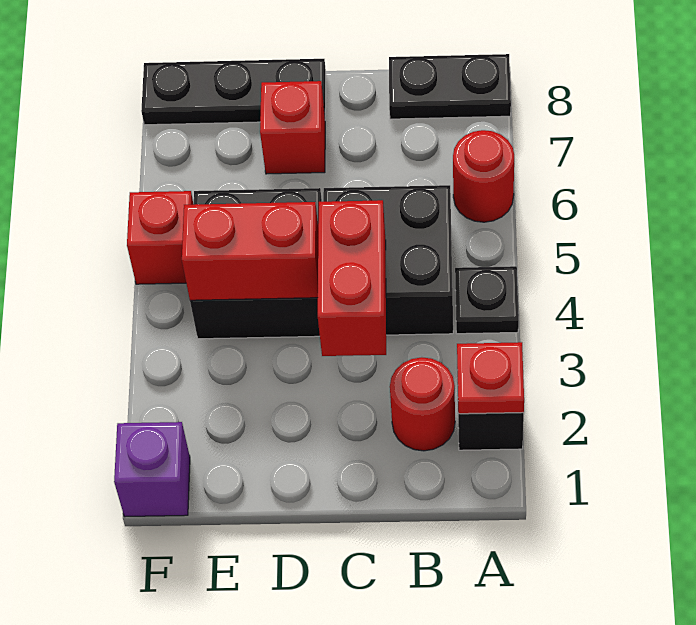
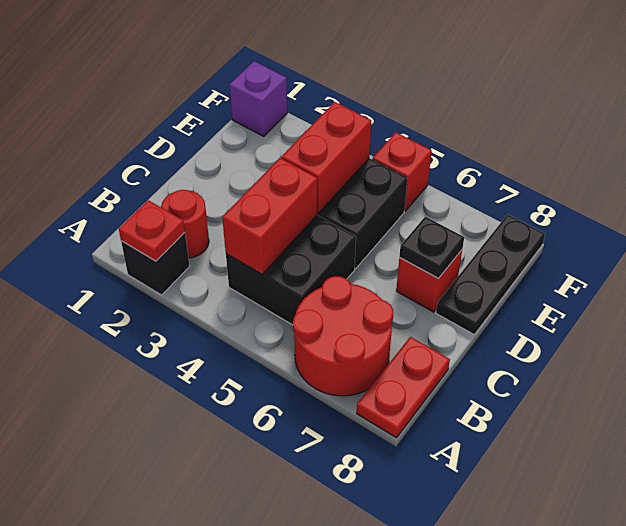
black 1x1 plate [455,266,519,334] -> black 1x1 plate moved to [399,217,464,279]
red 1x1 round brick [453,130,514,222] -> red 2x2 round brick [293,276,393,396]
black 1x2 plate [389,54,511,119] -> red 1x2 plate [357,337,450,438]
red 1x2 brick [318,200,386,356] -> red 1x2 brick turned to [222,158,317,274]

